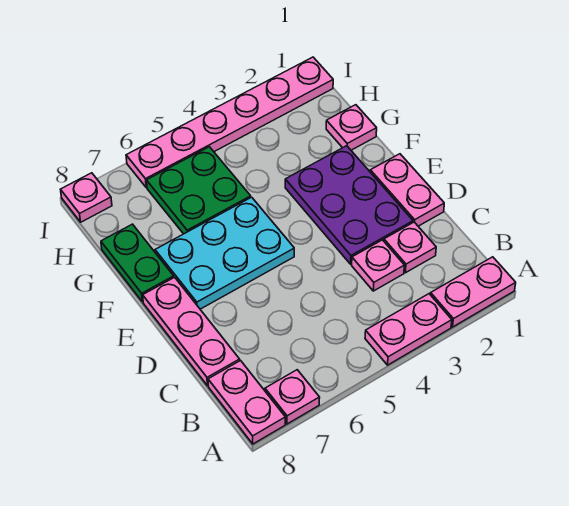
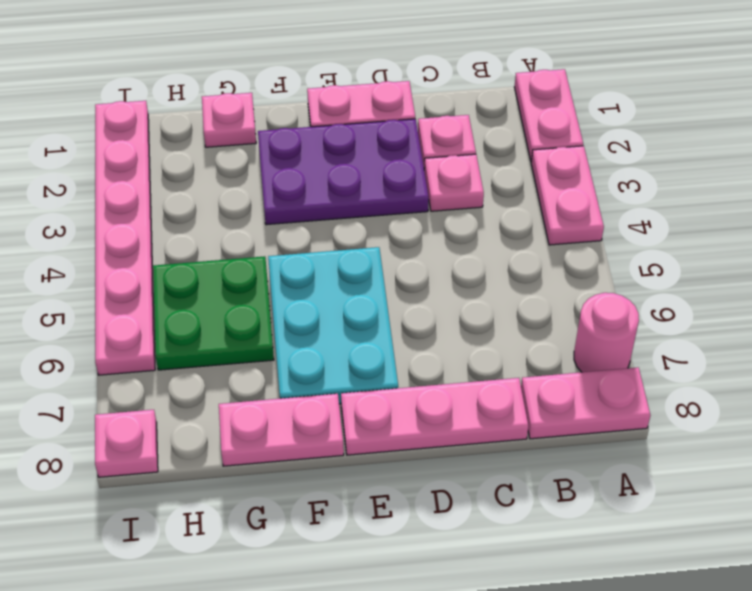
pink 1x1 plate [265,370,320,424] -> pink 1x1 round brick [574,293,639,372]
green 1x2 plate [101,224,174,302] -> pink 1x2 plate [219,394,344,466]

